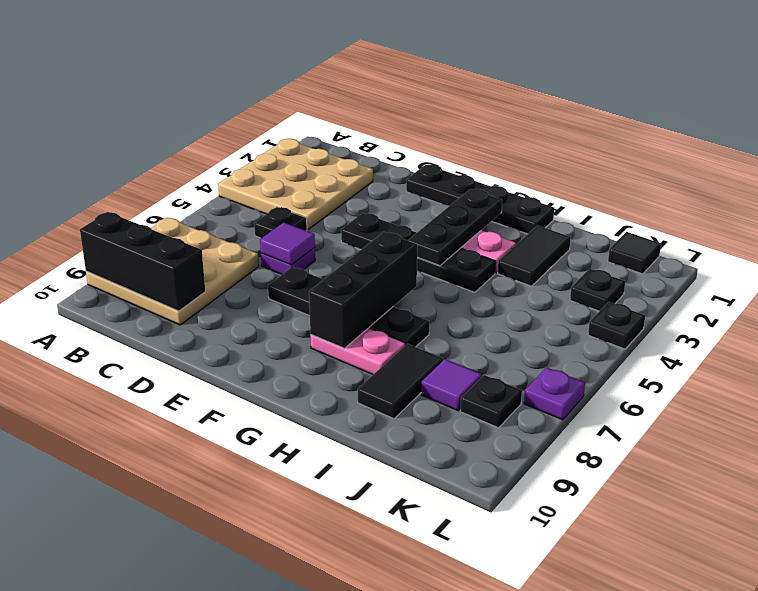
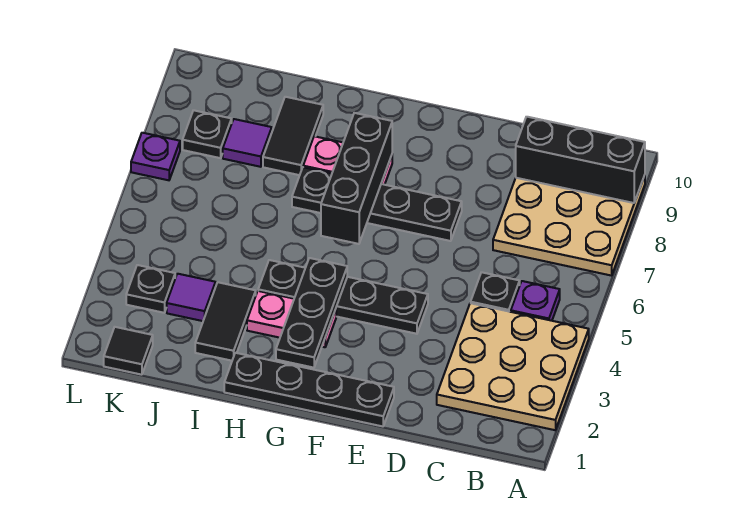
purple 1x1 plate [261,248,315,274] -> purple 1x1 plate moved to [511,281,560,321]
purple 1x1 tile [260,222,315,265] -> purple 1x1 tile moved to [167,274,216,321]
black 1x1 plate [588,302,645,349] -> none

